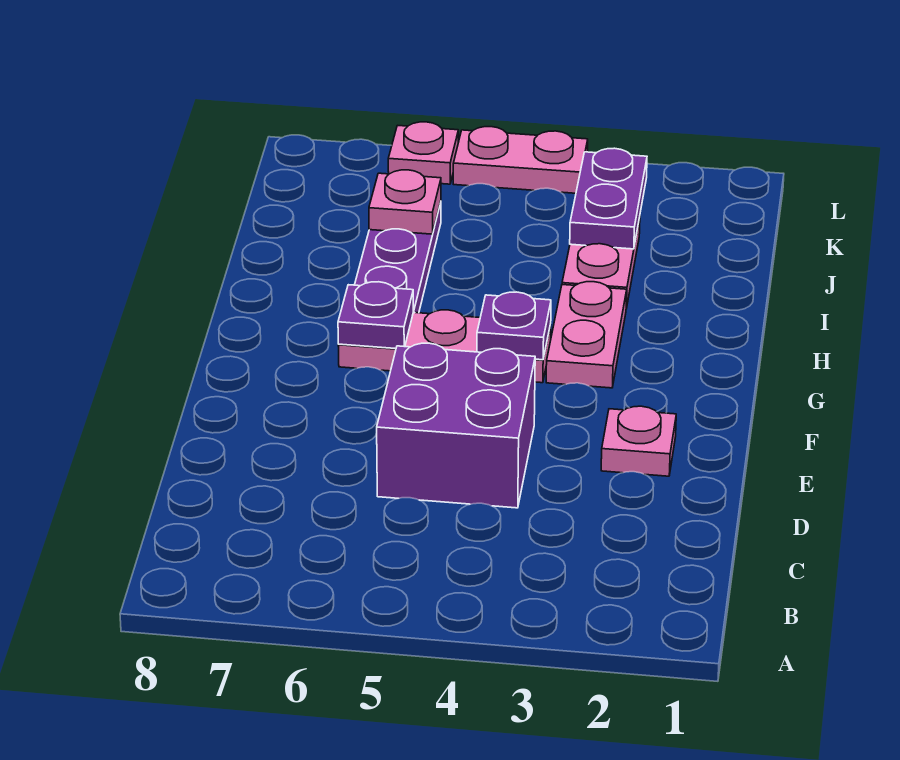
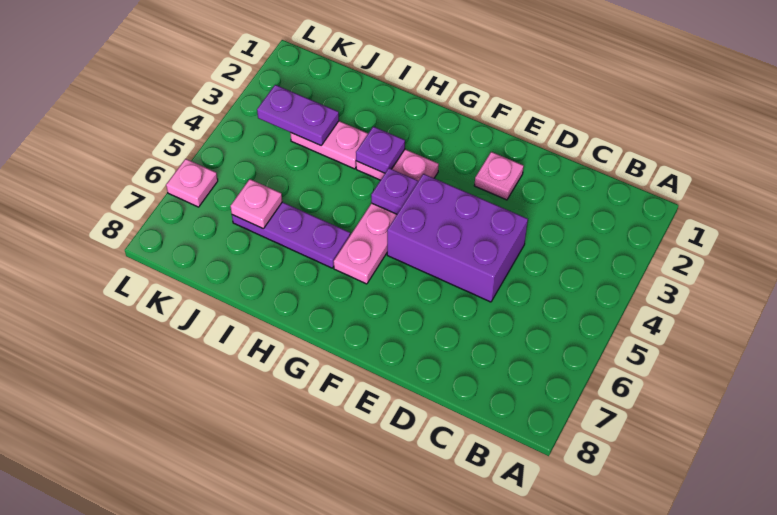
purple 2x2 brick [377,343,535,508] -> purple 2x3 brick [387,174,528,302]
purple 1x1 plate [338,282,413,349] -> purple 1x1 plate moved to [356,127,405,173]
pink 1x2 plate [453,127,588,193] -> none

